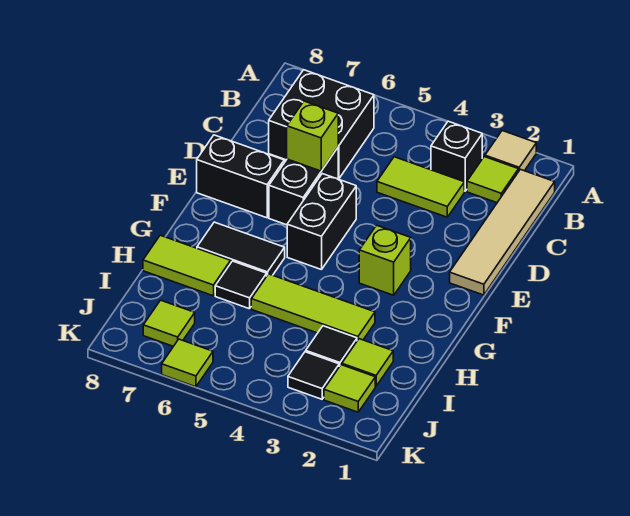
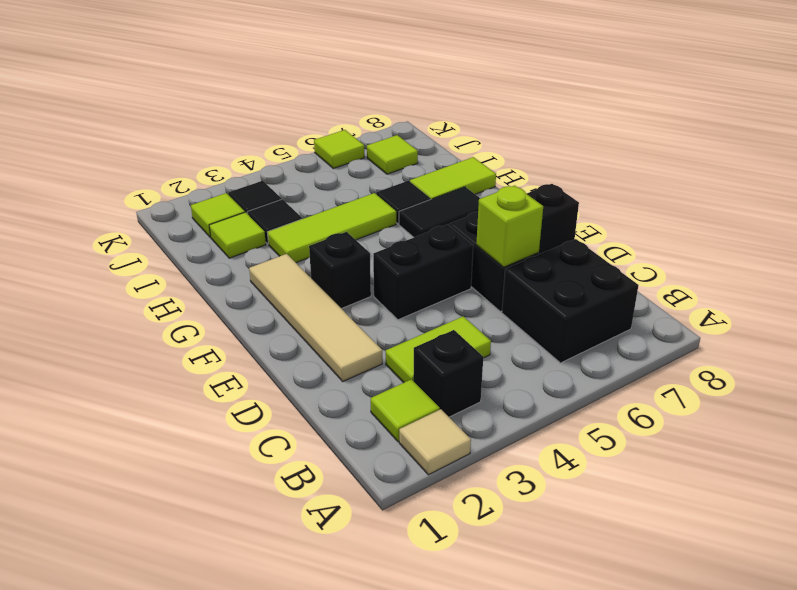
tan 1x4 tile [450,169,555,295] -> tan 1x4 tile moved to [249,254,382,381]
black 1x2 brick [287,174,356,270] -> black 1x2 brick turned to [373,224,473,320]
lime 1x1 brick [359,225,411,295] -> black 1x1 brick [309,232,371,309]

